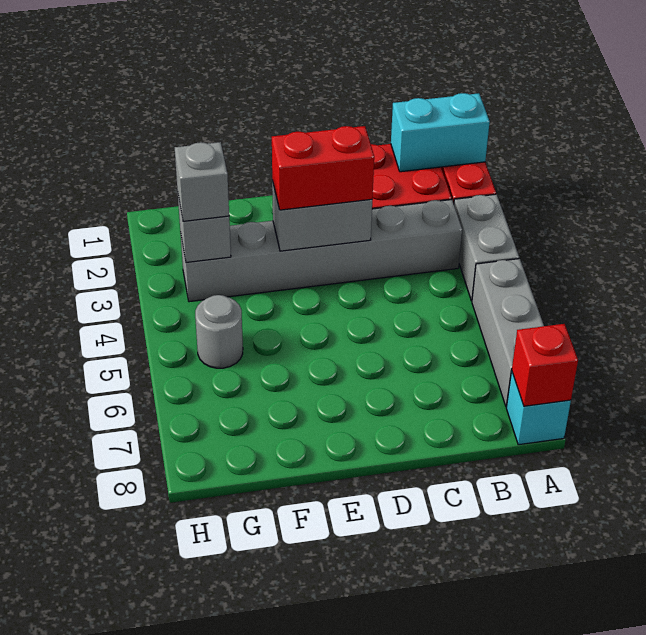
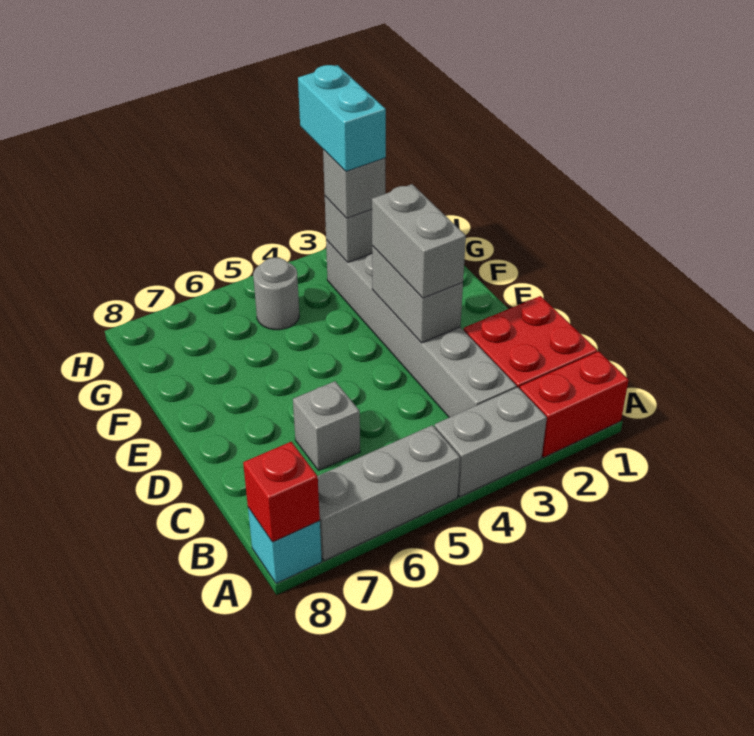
cyan 1x2 brick [391,93,490,172] -> cyan 1x2 brick moved to [298,65,386,172]
none -> grey 1x1 brick [293,381,360,471]
red 1x2 brick [272,126,374,210] -> grey 1x2 brick [372,184,466,298]

